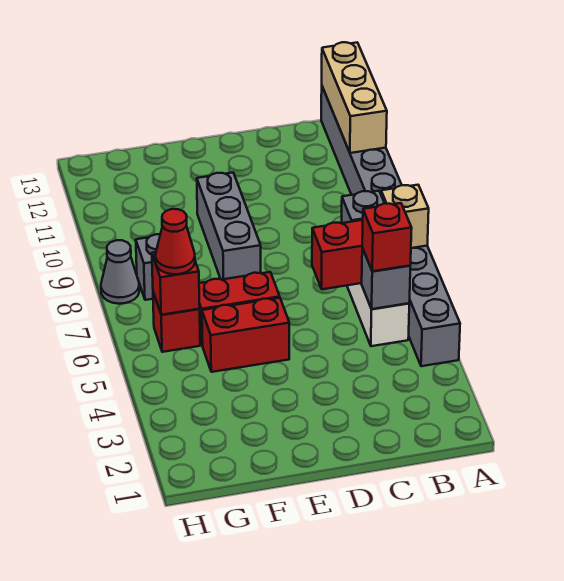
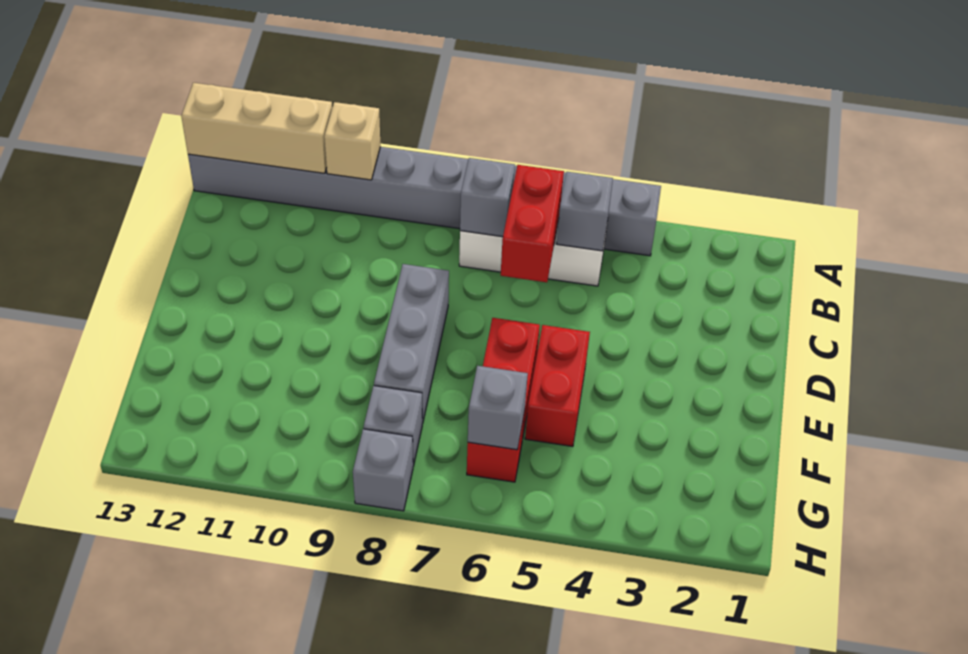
tan 1x1 brick [381,185,429,248] -> tan 1x1 brick moved to [324,102,381,180]
red 1x1 brick [362,203,412,271] -> none
grey 1x3 brick [197,173,261,280] -> grey 1x3 brick turned to [374,264,449,423]
red 1x1 brick [152,252,200,315] -> grey 1x1 brick [468,366,528,450]
red 1x1 cone [155,209,195,274] -> none
grey 1x1 cone [101,240,139,304] -> grey 1x1 brick [353,429,413,511]

